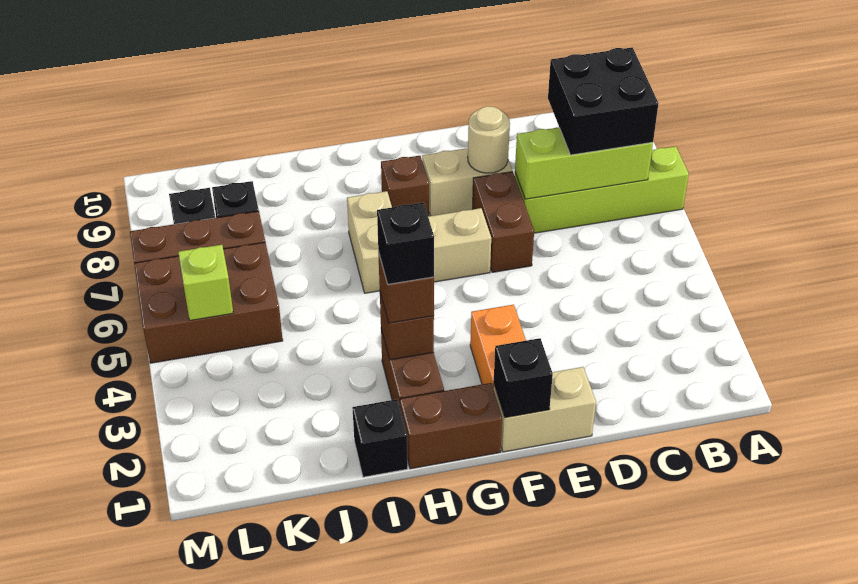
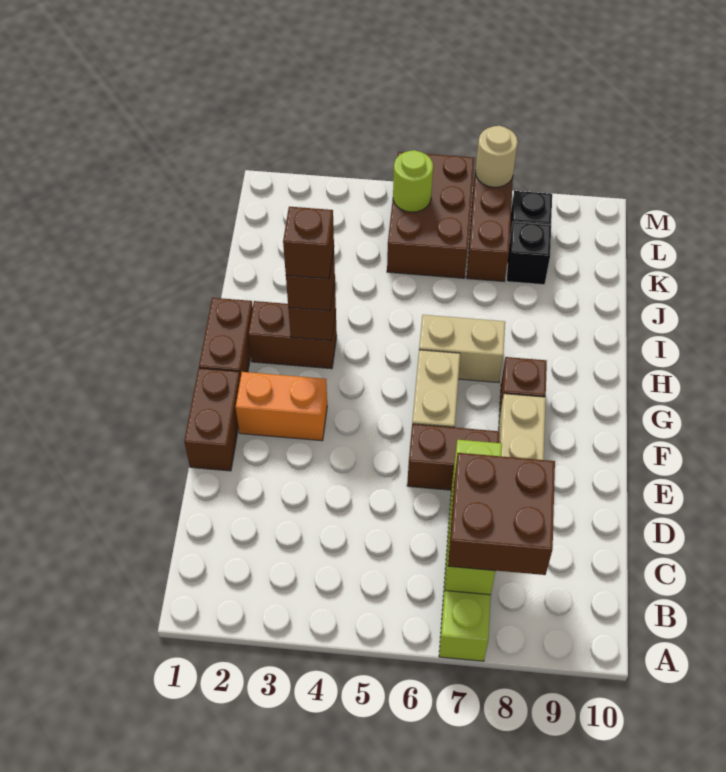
black 2x2 brick [548,47,659,155] -> brown 2x2 brick [448,453,555,575]
tan 1x2 brick [493,367,596,452] -> brown 1x2 brick [184,368,240,471]
tan 1x1 round brick [468,106,510,173] -> tan 1x1 round brick moved to [475,126,518,187]
black 1x1 brick [494,338,553,418] -> none
black 1x1 brick [377,203,434,284] -> brown 1x1 brick [283,207,334,279]
black 1x1 brick [352,399,408,477] -> none
lime 1x1 brick [178,245,233,320] -> lime 1x1 round brick [393,150,433,212]

